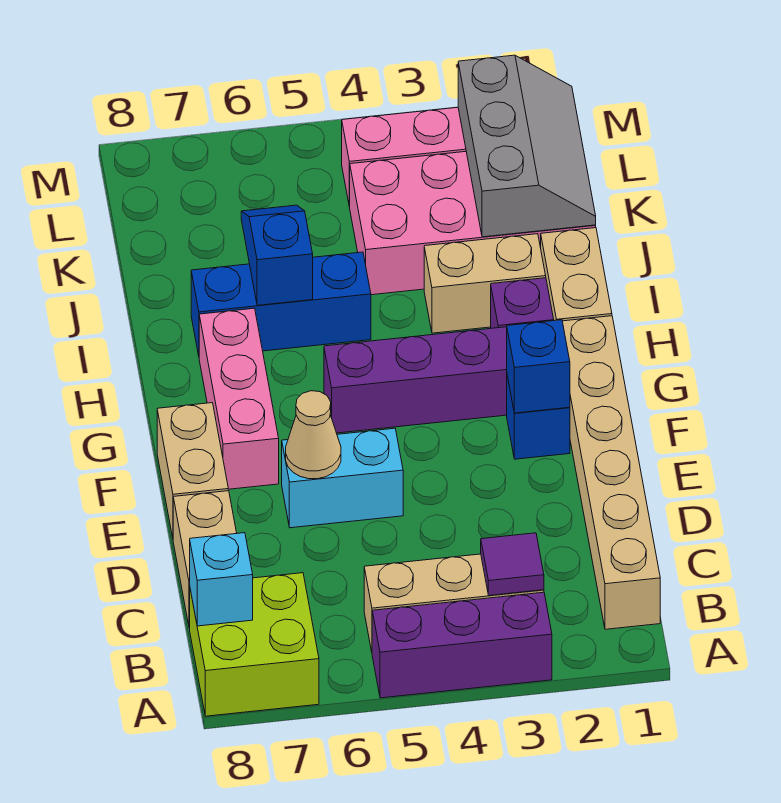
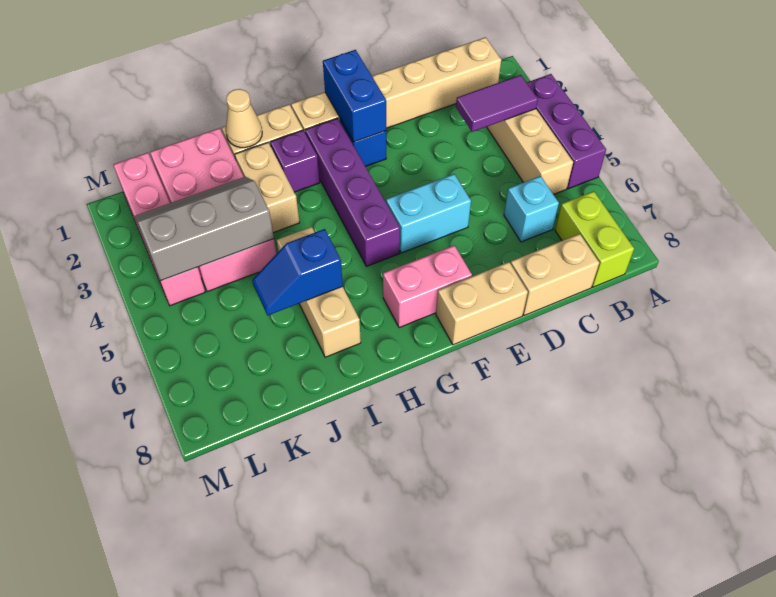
lime 2x2 brick [190,573,319,716] -> lime 1x2 brick [555,191,634,287]
purple 1x1 tile [481,533,544,595] -> purple 1x2 tile [456,75,538,132]
cyan 1x1 brick [190,533,253,626] -> cyan 1x1 brick moved to [504,176,559,242]
cyan 1x2 brick [282,428,403,528] -> cyan 1x2 brick turned to [386,174,471,253]
tan 1x1 cone [286,391,341,479] -> tan 1x1 cone moved to [226,89,262,148]
blue 1x1 brick [507,320,570,413] -> blue 1x2 brick [323,50,386,142]
pink 1x3 brick [199,308,279,489] -> pink 1x2 brick [383,245,472,328]
blue 1x3 brick [191,252,371,356] -> tan 1x3 brick [277,227,361,357]
grey 2x3 slope [458,55,596,237] -> grey 2x3 slope moved to [135,177,274,281]

